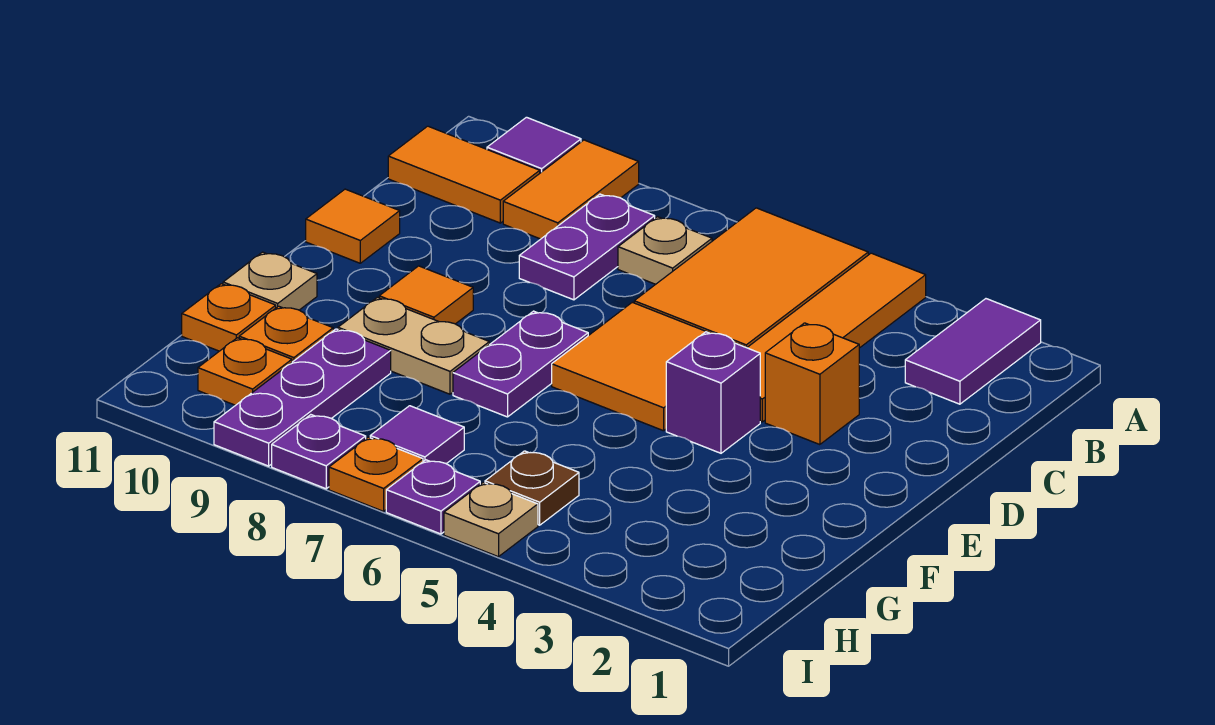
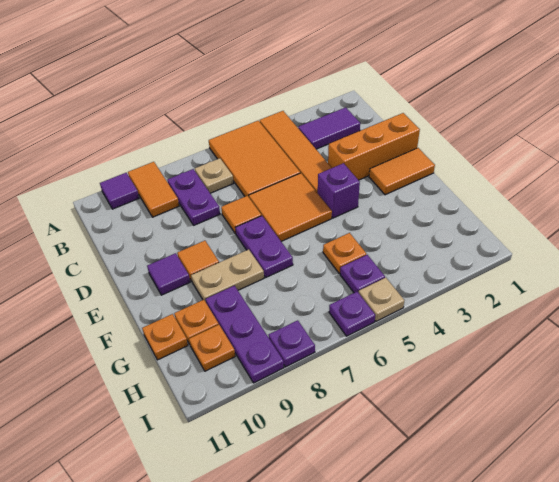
purple 1x2 tile [905,299,1041,404] -> purple 1x2 tile turned to [298,107,360,149]
orange 1x2 tile [388,126,540,223] -> orange 1x2 tile moved to [369,148,435,195]
orange 1x1 brick [765,323,859,445] -> orange 1x3 brick [328,113,420,180]
orange 1x1 tile [306,189,400,263] -> orange 1x1 tile moved to [221,196,261,234]
tan 1x1 plate [223,252,317,310] -> none
brown 1x1 plate [485,451,579,525] -> purple 1x1 plate [340,255,385,293]
purple 1x1 tile [370,406,464,464] -> purple 1x1 tile moved to [147,253,190,295]
orange 1x1 plate [329,437,423,511] -> orange 1x1 plate moved to [323,233,366,274]

